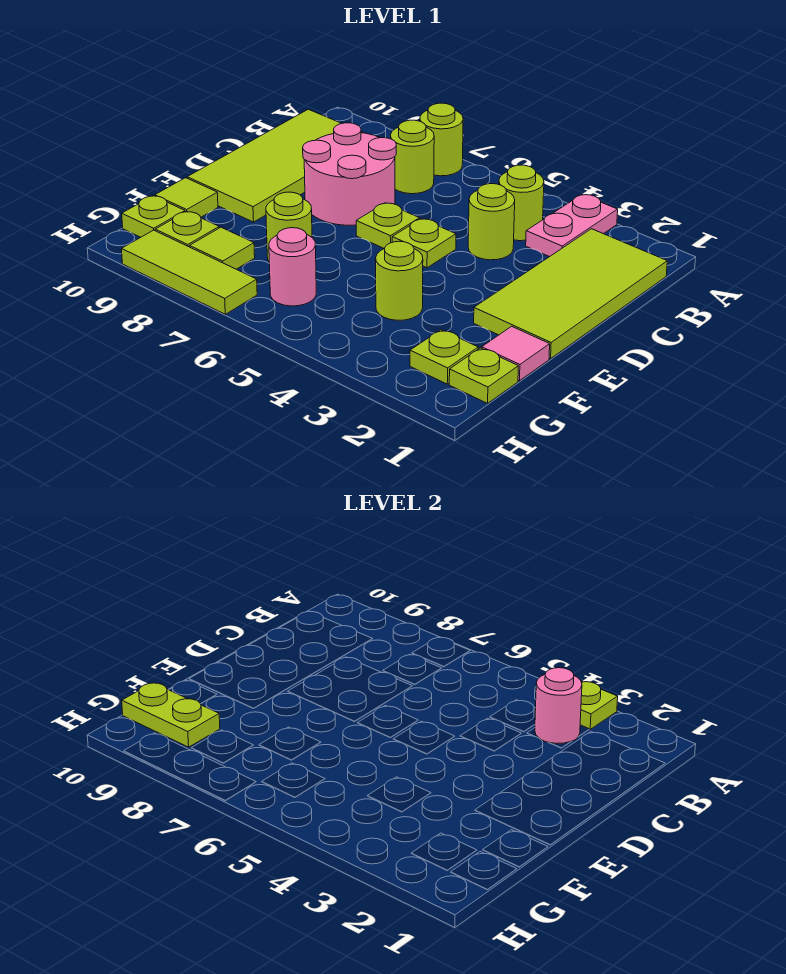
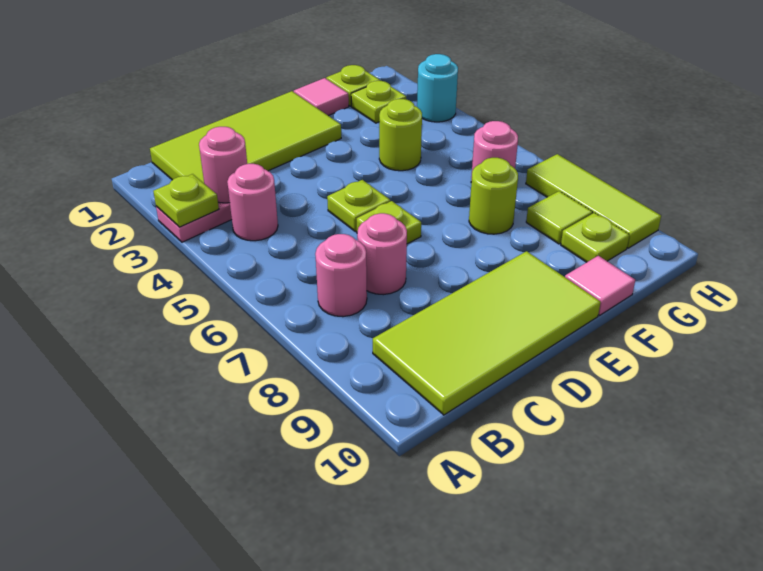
lime 1x1 round brick [420,103,463,176] -> none
lime 1x1 round brick [499,165,544,241] -> pink 1x1 round brick [227,164,278,241]
lime 1x1 round brick [391,120,434,194] -> pink 1x1 round brick [315,234,367,317]
lime 1x1 round brick [468,184,515,260] -> none
pink 2x2 round brick [303,123,396,225] -> pink 1x1 round brick [357,213,407,295]
lime 1x1 tile [155,178,218,217] -> pink 1x1 tile [565,256,635,315]
lime 1x2 plate [122,683,220,747] -> none
lime 1x1 plate [122,196,185,237] -> none
none -> cyan 1x1 round brick [417,54,458,122]

